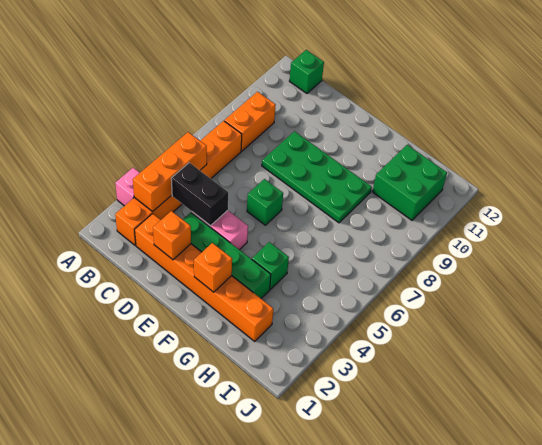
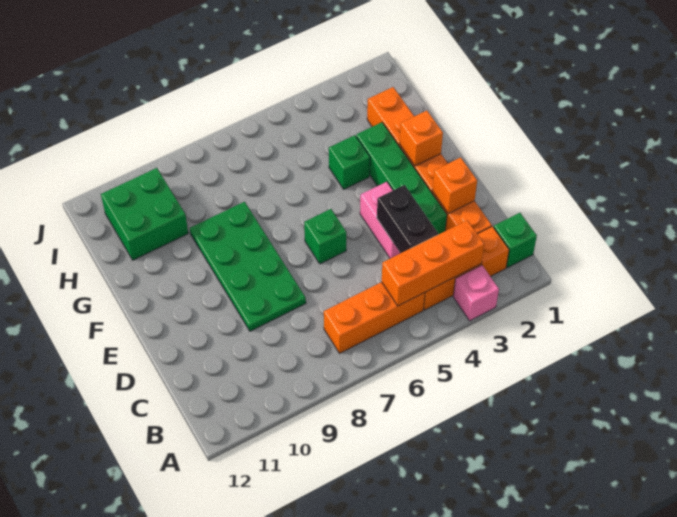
orange 1x2 brick [224,92,275,151] -> none
green 1x1 brick [290,50,324,93] -> green 1x1 brick moved to [494,213,537,268]

